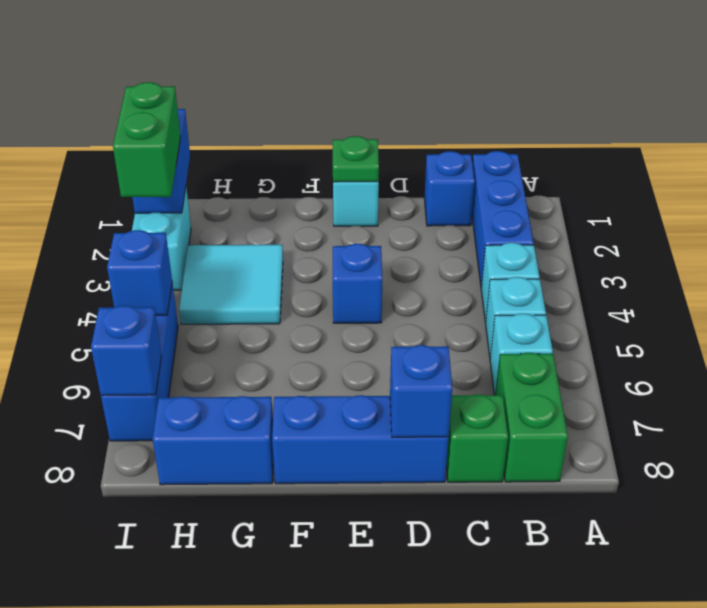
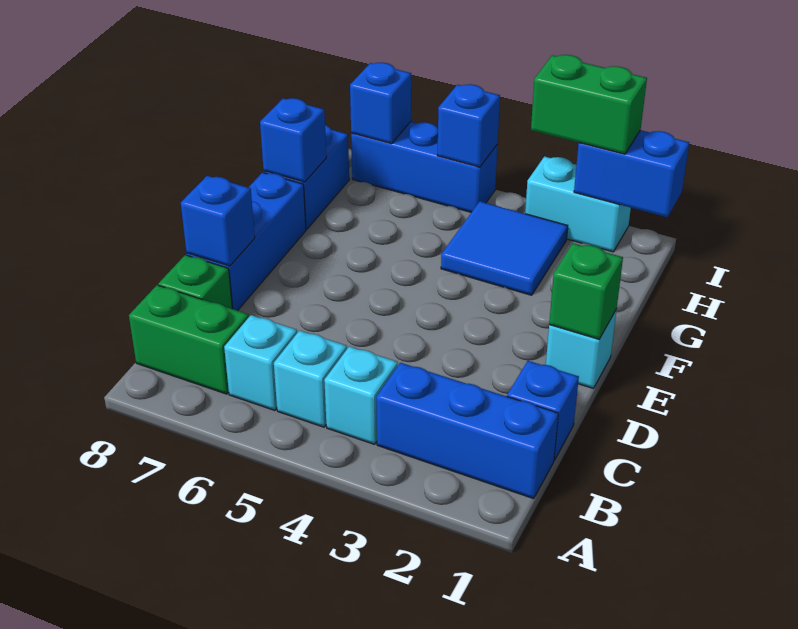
green 1x1 plate [333,136,379,182] -> green 1x1 brick [549,243,623,339]
blue 1x1 brick [333,244,382,323] -> blue 1x1 brick moved to [260,98,326,182]
cyan 2x2 tile [179,245,283,324] -> blue 2x2 tile [441,201,568,295]

